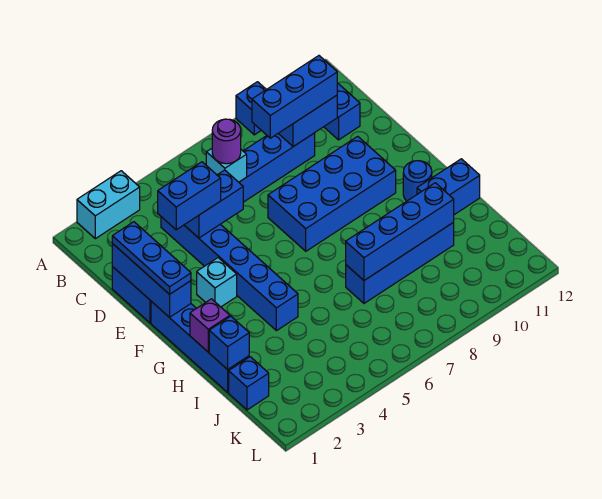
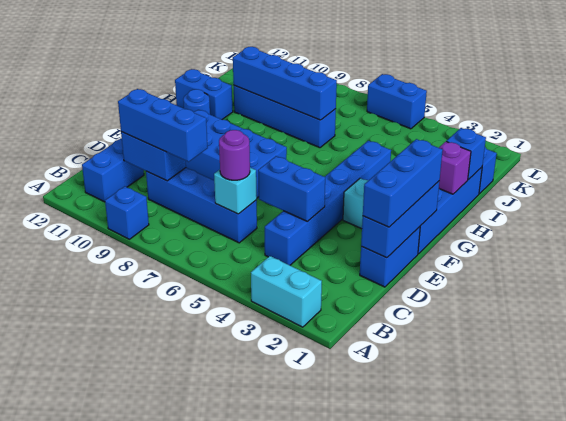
blue 1x3 plate [112,222,191,294] -> blue 1x3 brick [363,139,443,227]
blue 1x2 brick [158,162,221,230] -> blue 1x2 brick moved to [367,74,427,129]

